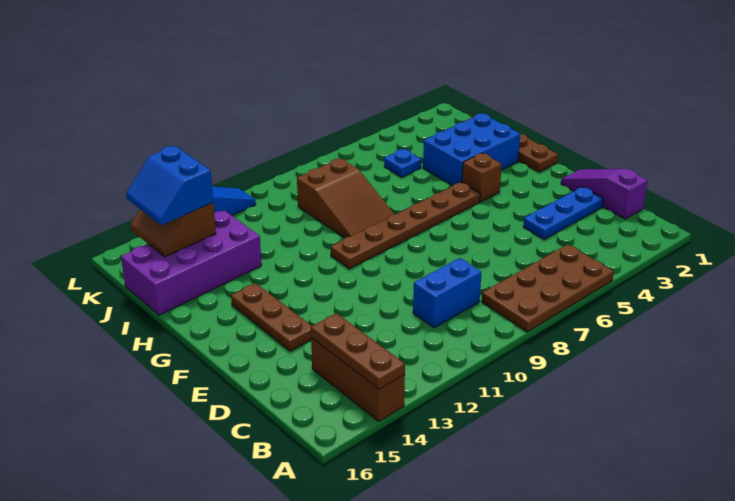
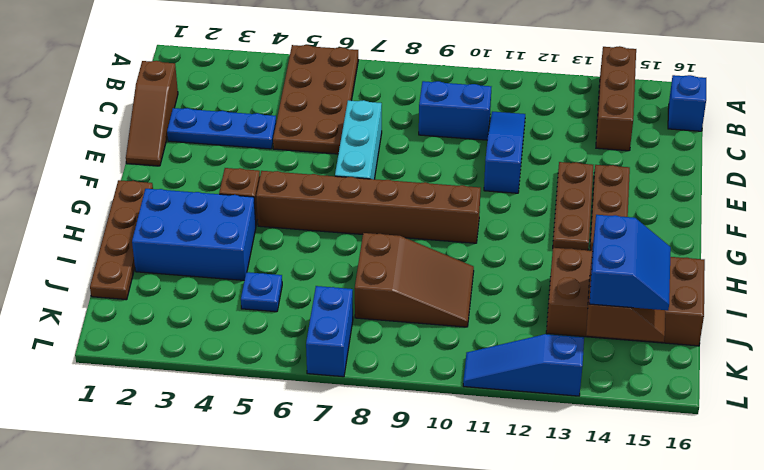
brown 2x4 plate [482,244,614,332] -> brown 2x4 plate turned to [273,45,359,154]
brown 1x3 plate [311,313,405,389] -> brown 1x3 plate moved to [553,162,593,250]
none -> blue 1x1 brick [668,75,706,131]
purple 1x3 slope [561,169,648,219] -> brown 1x3 slope [126,61,178,166]
none -> blue 1x3 slope [484,112,525,193]
none -> cyan 1x3 brick [335,100,382,179]
brown 1x6 plate [331,182,480,269] -> brown 1x6 brick [256,171,481,243]
brown 2x3 slope [297,158,394,238] -> brown 2x3 slope turned to [355,233,474,327]
purple 2x4 brick [121,210,262,315] -> brown 2x4 brick [546,248,705,346]
none -> blue 1x2 brick [306,286,353,377]

